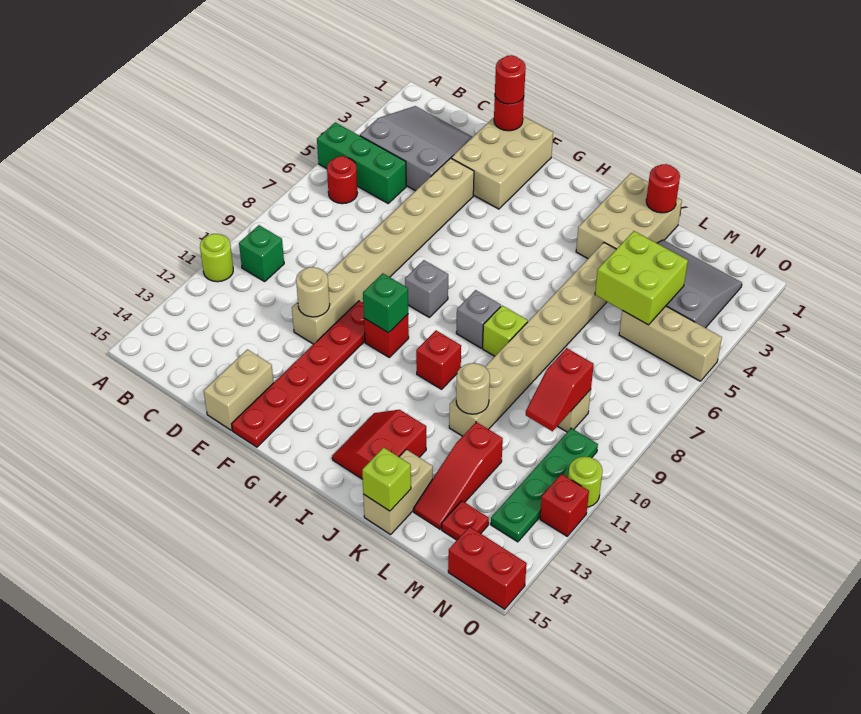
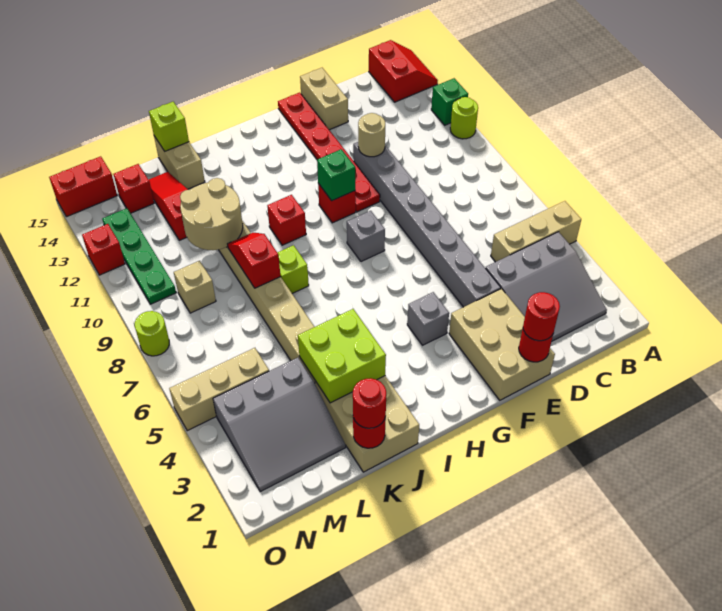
green 1x3 brick [317,122,406,203] -> tan 1x3 brick [491,201,581,262]
red 1x1 round brick [327,156,357,204] -> red 1x1 round brick moved to [353,378,386,428]
green 1x1 brick [239,225,284,282] -> green 1x1 brick moved to [431,78,468,125]
tan 1x8 brick [292,158,474,344] -> grey 1x8 brick [353,142,501,307]
grey 1x1 brick [456,290,501,348] -> grey 1x1 brick moved to [407,292,449,345]
red 2x2 slope [332,410,426,479] -> red 2x2 slope moved to [369,40,438,102]
tan 1x1 round brick [456,363,490,414] -> tan 2x2 round brick [180,178,243,250]
lime 2x2 brick [595,231,688,325] -> lime 2x2 brick moved to [298,309,386,403]
red 1x2 slope [526,348,594,431] -> red 1x2 slope moved to [228,233,281,288]
red 1x1 plate [442,501,489,540] -> red 1x1 brick [114,164,154,213]
lime 1x1 round brick [568,457,603,507] -> lime 1x1 round brick moved to [135,311,169,356]

